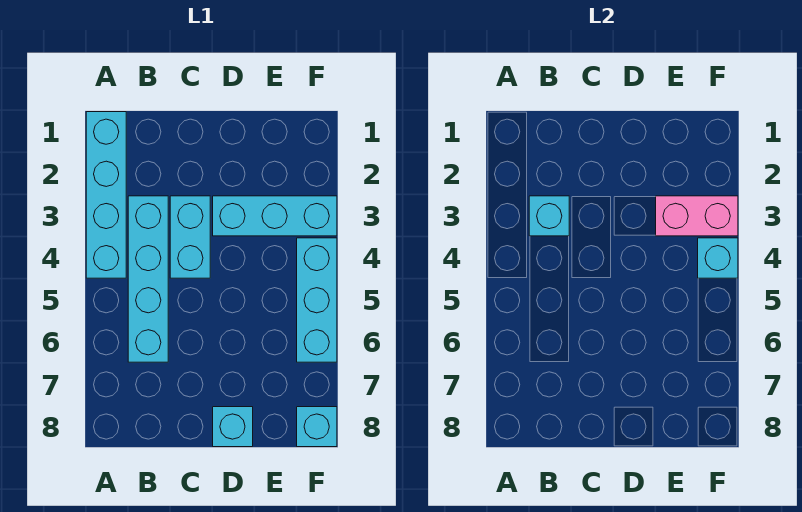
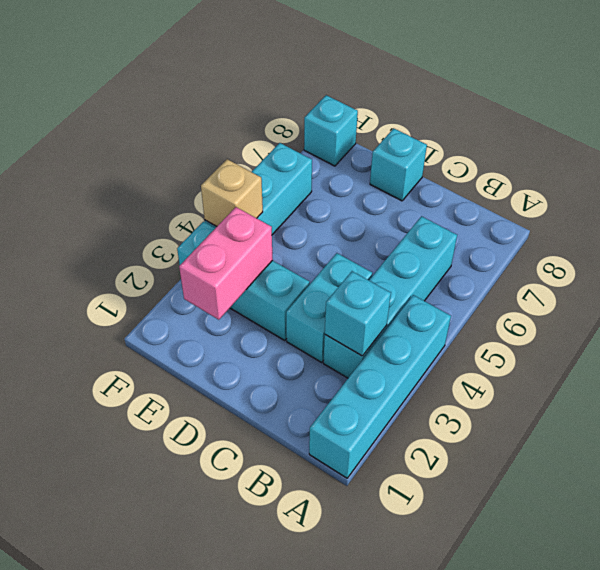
pink 1x2 brick [656,196,738,236] -> pink 1x2 brick turned to [179,207,273,320]
cyan 1x1 brick [698,238,738,278] -> tan 1x1 brick [201,159,263,227]

